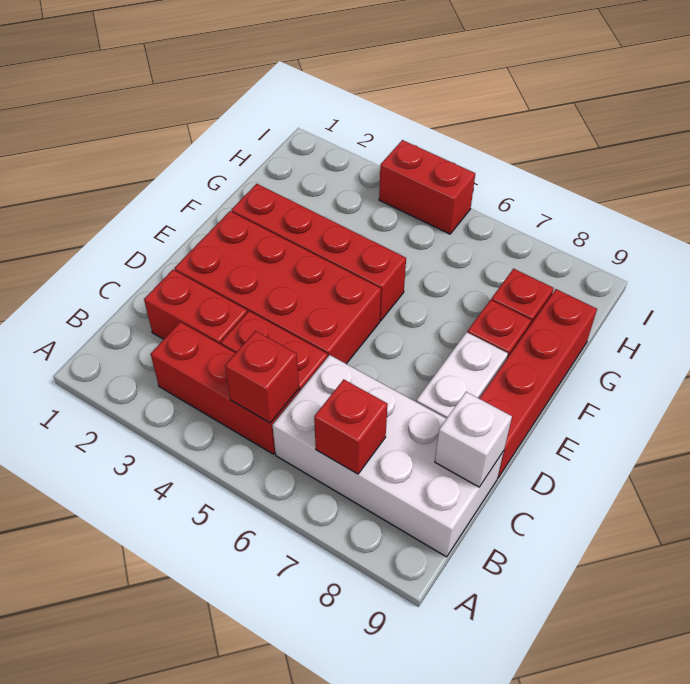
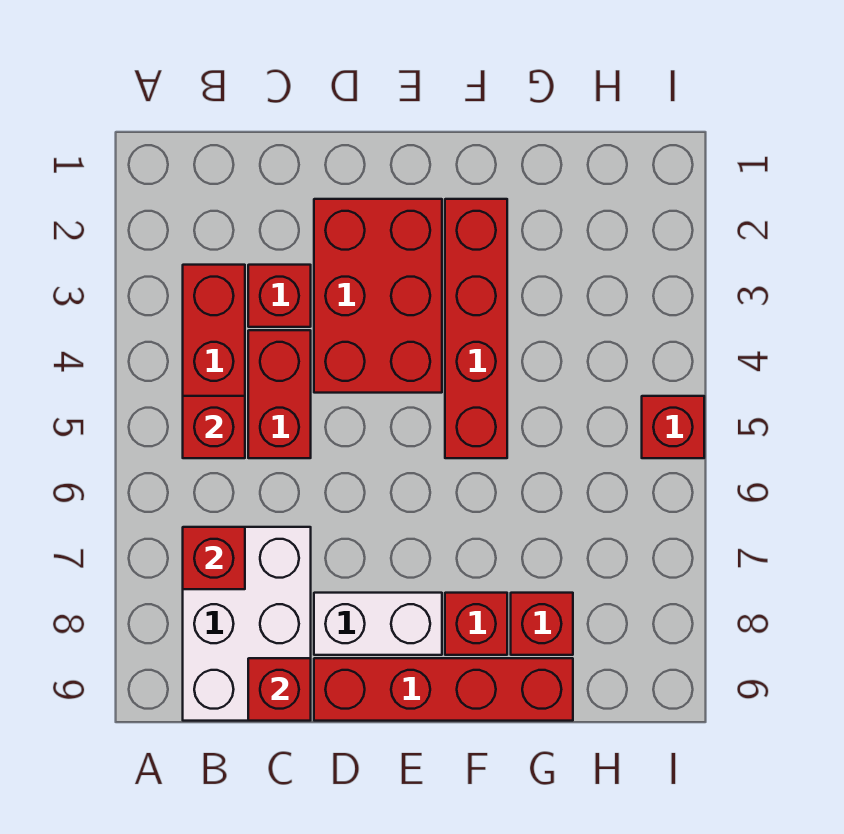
white 2x4 brick [273,355,504,557] -> white 2x3 brick [183,527,311,721]
red 1x2 brick [144,270,247,345] -> red 1x1 brick [248,265,311,327]
white 1x1 brick [435,392,512,487] -> red 1x1 brick [248,658,311,721]
red 2x4 brick [174,211,381,364] -> red 2x3 brick [314,199,442,393]
red 1x2 brick [379,140,475,234] -> red 1x1 brick [642,396,704,458]

